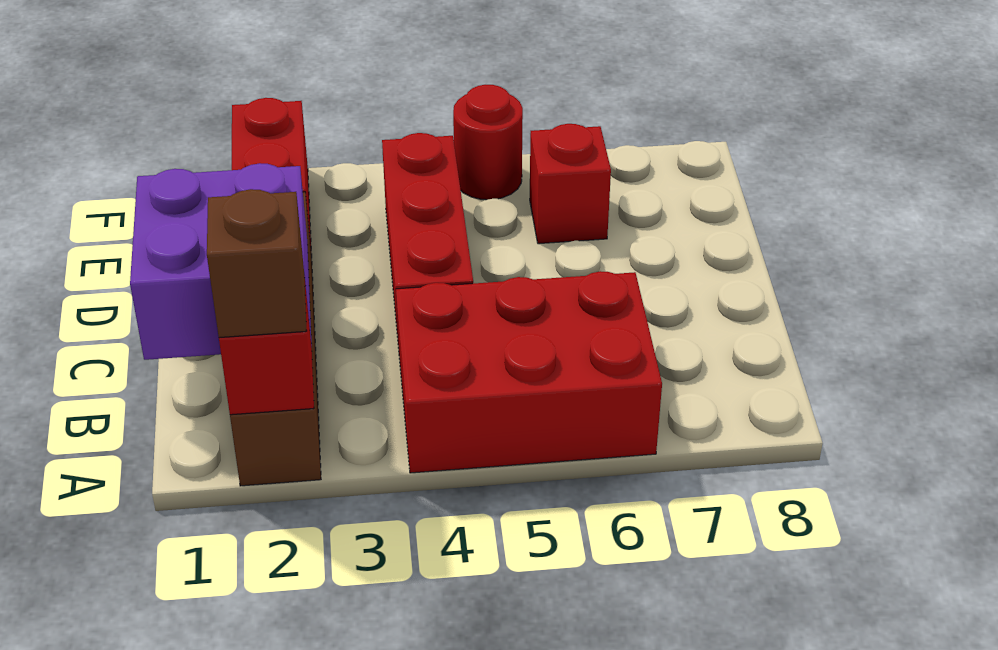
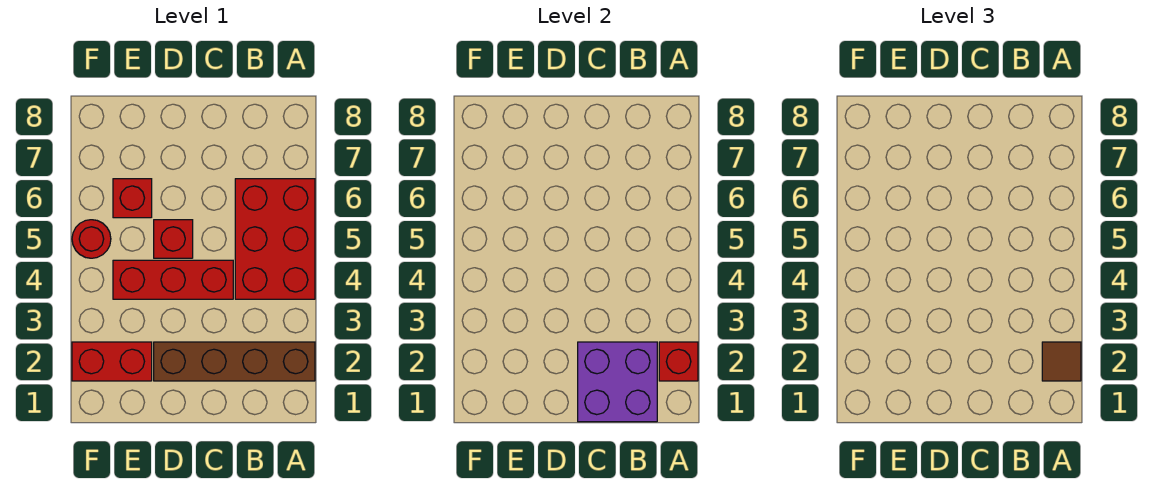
brown 1x1 brick [207,189,306,338] -> brown 1x1 tile [1042,342,1081,381]
none -> red 1x1 brick [154,220,193,258]

